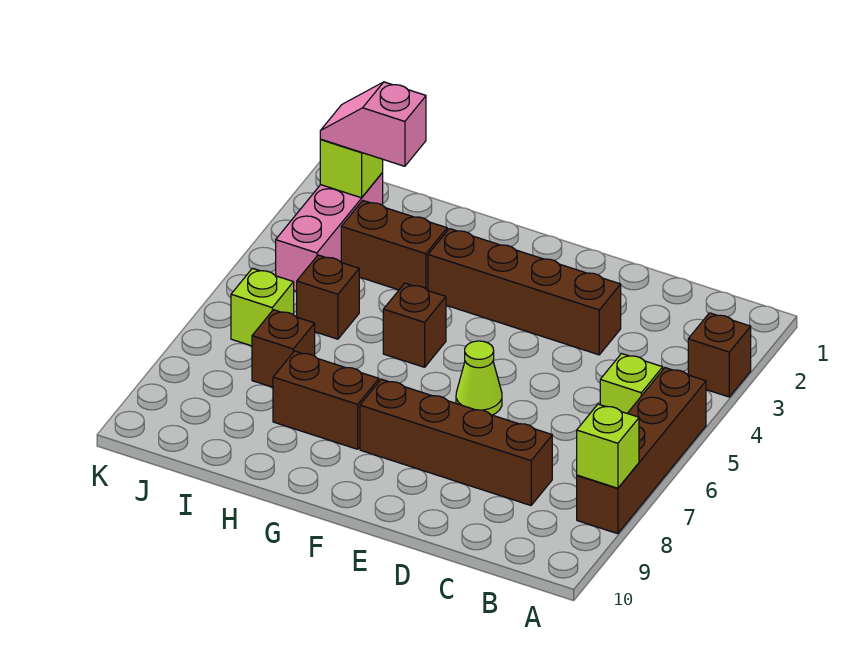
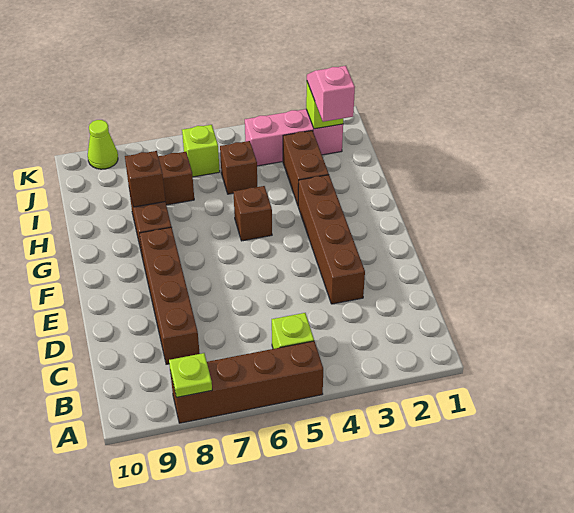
brown 1x1 brick [688,313,751,397] -> brown 1x1 brick moved to [125,151,165,207]
lime 1x1 brick [577,404,639,488] -> lime 1x1 plate [169,353,212,397]
lime 1x1 cone [456,341,502,415] -> lime 1x1 cone moved to [88,120,118,169]

